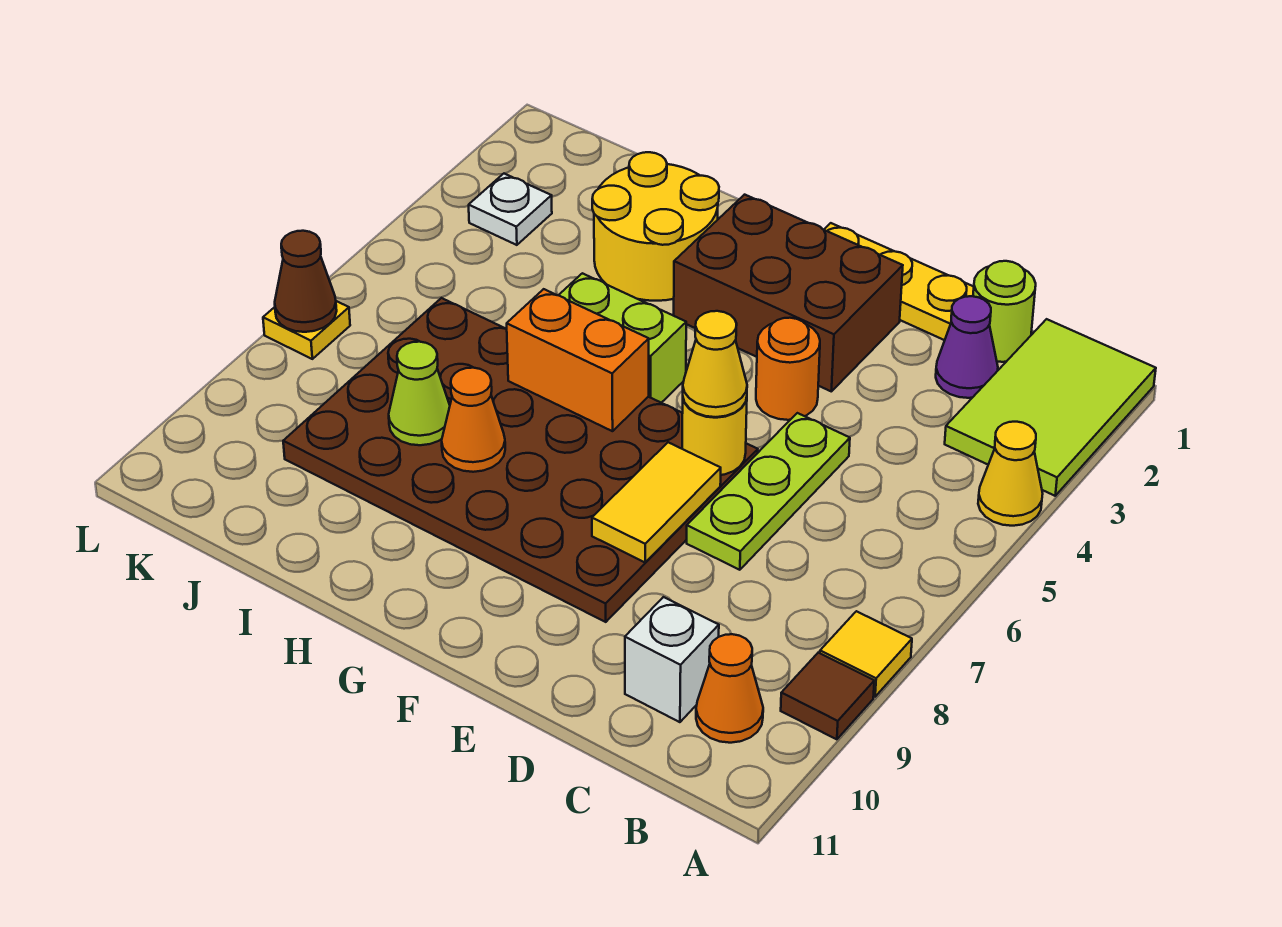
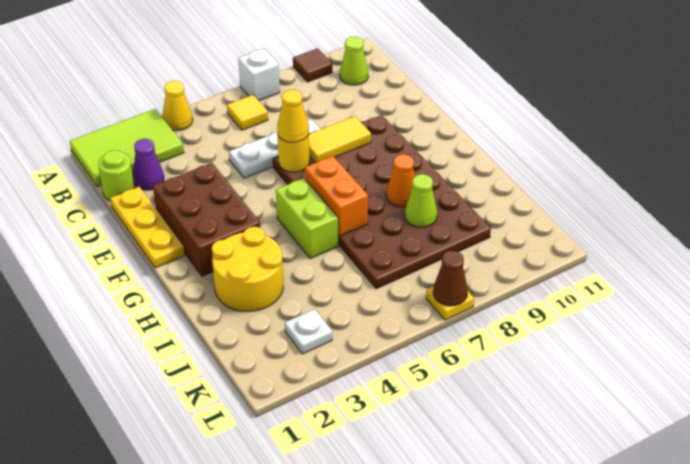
yellow 1x1 tile [820,611,912,697] -> yellow 1x1 tile moved to [227,95,268,130]
orange 1x1 cone [696,634,763,743] -> lime 1x1 cone [340,37,368,85]
white 1x1 brick [625,597,719,722] -> white 1x1 brick moved to [238,49,280,101]
lime 1x3 plate [687,413,850,570] -> white 1x3 plate [229,119,321,178]
orange 1x1 round brick [756,318,820,420] -> none

